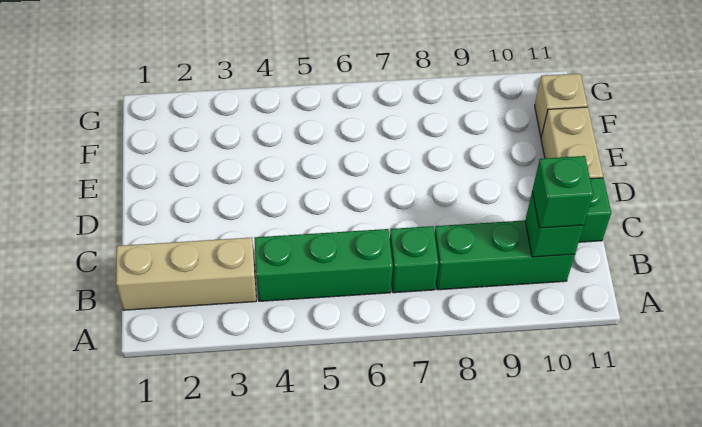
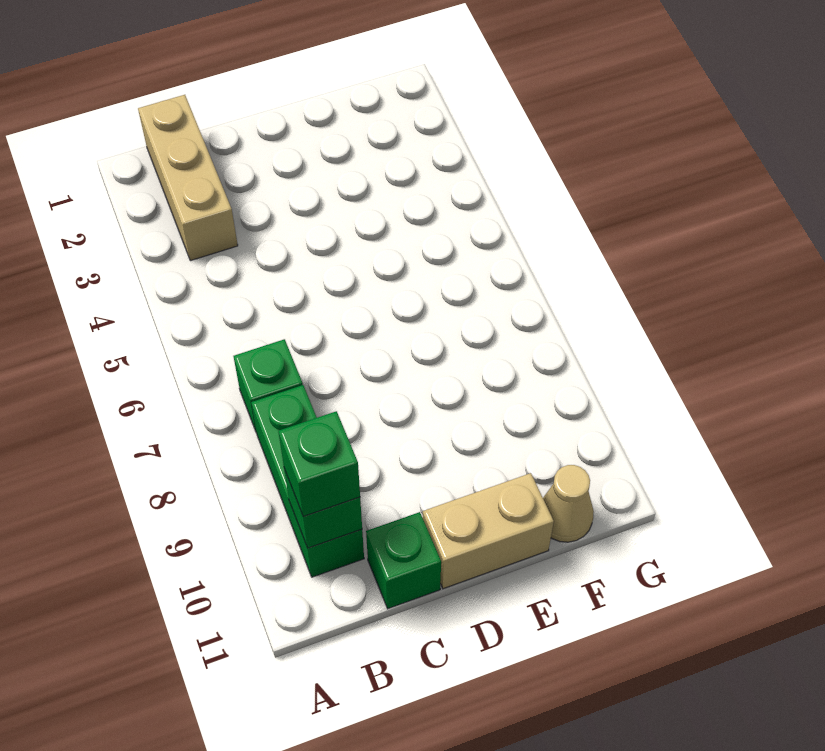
green 1x3 brick [254,229,393,301] -> none
tan 1x1 brick [535,74,588,137] -> tan 1x1 cone [543,465,594,542]

